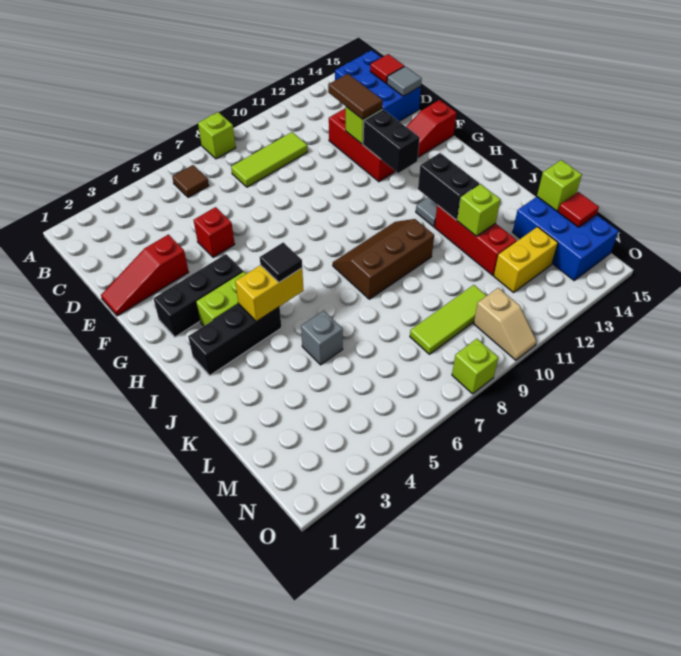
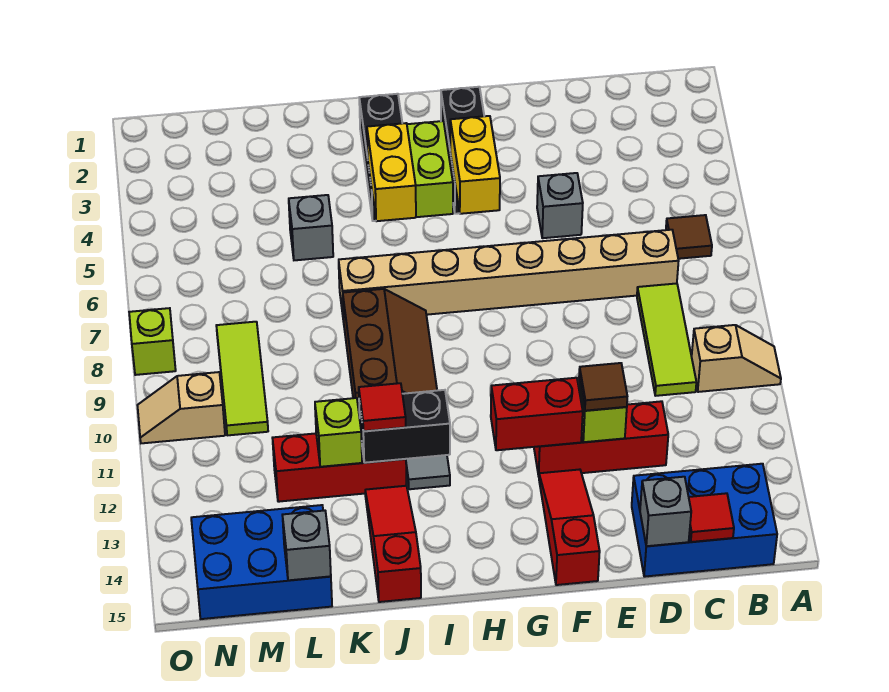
lime 1x1 brick [198,112,236,159] -> none
none -> tan 1x2 slope [692,325,781,392]
none -> tan 1x8 brick [339,230,679,322]
brown 1x2 tile [328,74,383,119] -> brown 1x1 tile [579,363,627,411]
grey 1x1 tile [387,66,422,96] -> grey 1x1 brick [640,477,691,546]
red 1x3 slope [101,235,189,316] -> red 1x3 slope moved to [365,486,421,602]
red 1x1 brick [194,207,235,258] -> grey 1x1 brick [537,173,583,238]
black 1x2 brick [363,109,420,173] -> red 1x2 brick [491,378,583,450]
black 1x1 tile [260,243,302,282] -> none
lime 1x1 brick [537,160,582,211] -> grey 1x1 brick [282,511,331,580]
yellow 1x2 brick [494,227,558,292] -> yellow 1x2 brick moved to [450,116,500,214]
red 1x1 tile [558,192,599,227] -> red 1x1 tile moved to [359,383,406,431]

